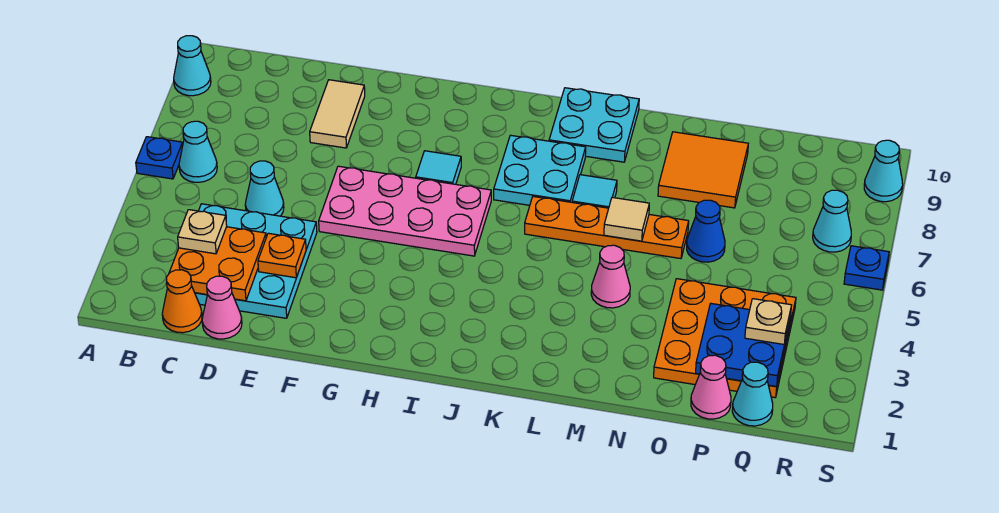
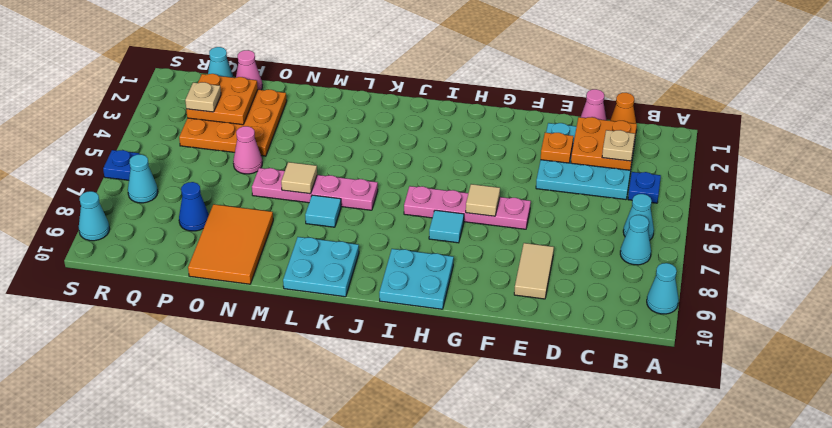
blue 1x1 plate [136,137,183,179] -> blue 1x1 plate moved to [628,172,661,203]
cyan 1x1 cone [245,161,284,216] -> cyan 1x1 cone moved to [620,215,651,265]
pink 2x4 plate [319,166,491,256] -> pink 1x4 plate [404,186,531,229]
none -> tan 1x1 tile [466,184,500,216]
cyan 2x2 plate [494,135,586,205] -> cyan 2x2 plate moved to [379,249,454,309]
orange 1x4 plate [525,197,689,259] -> pink 1x4 plate [252,168,378,210]
pink 1x1 cone [591,245,630,308] -> pink 1x1 cone moved to [233,126,262,174]
orange 2x2 tile [658,132,748,208] -> orange 2x3 tile [188,204,273,284]
blue 1x1 cone [687,200,725,262] -> blue 1x1 cone moved to [179,182,209,231]
blue 2x2 plate [696,304,790,387] -> orange 2x2 plate [186,74,258,125]

